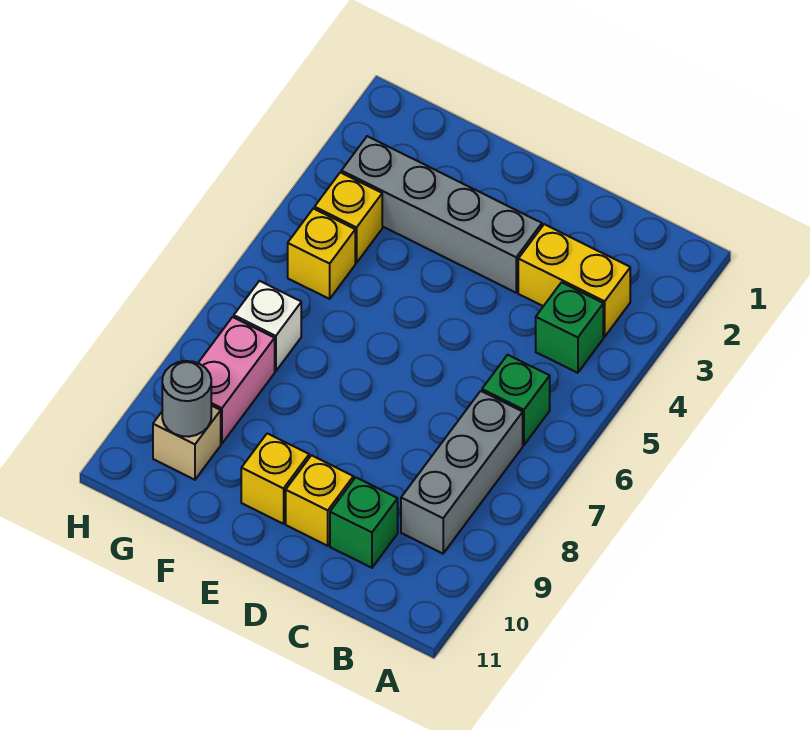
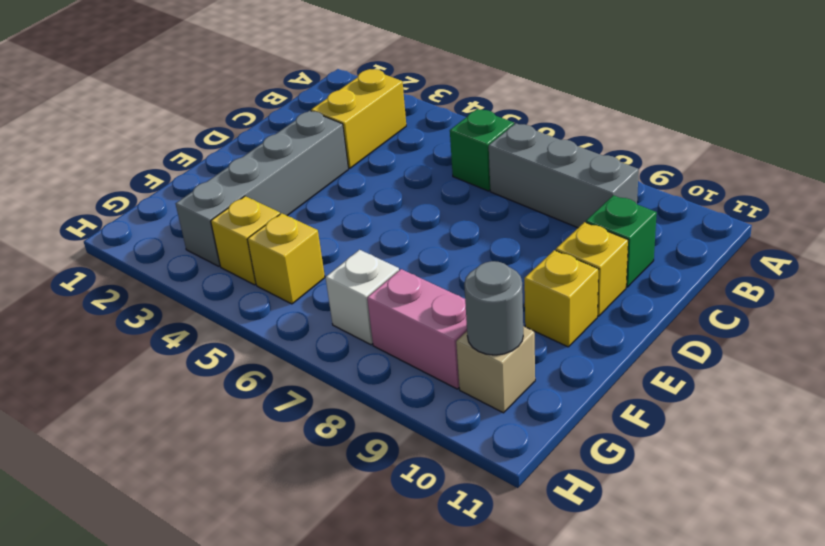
green 1x1 brick [536,282,603,373] -> none

